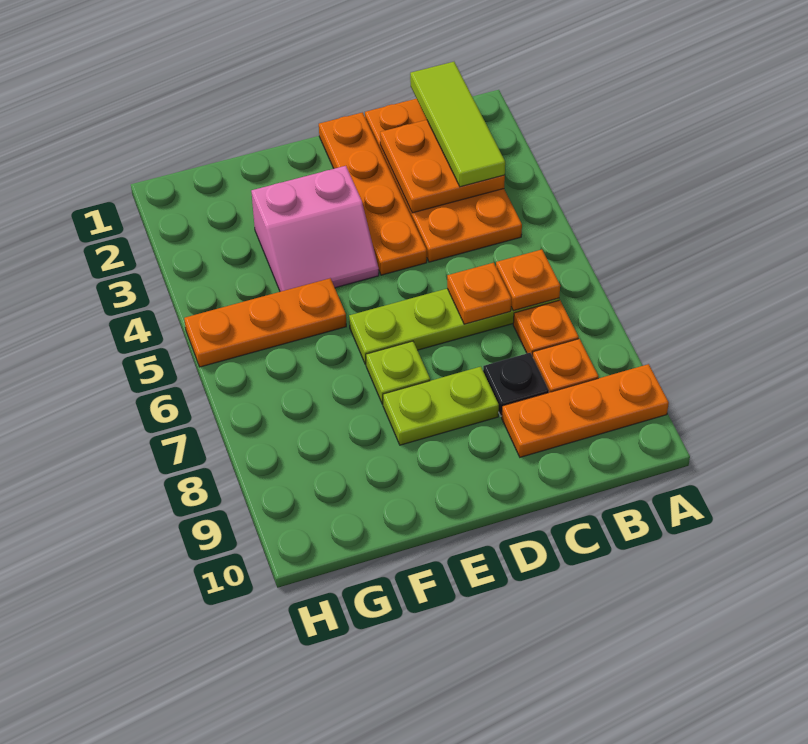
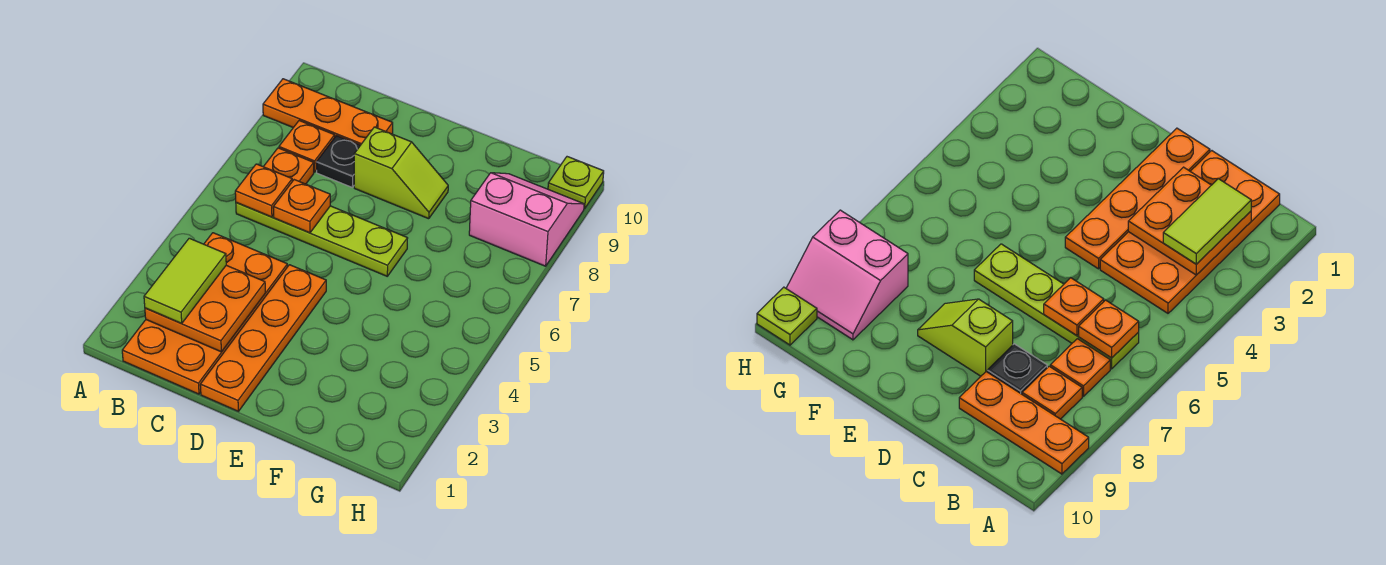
lime 1x3 tile [410,62,505,187] -> lime 1x2 tile [144,238,226,323]
lime 1x2 plate [383,367,499,445] -> lime 1x2 slope [354,127,448,219]
pink 2x2 slope [251,166,379,292] -> pink 2x2 slope moved to [469,173,584,266]
lime 1x1 plate [366,341,430,404] -> lime 1x1 plate moved to [548,157,604,209]
orange 1x3 plate [184,278,346,367] -> none

